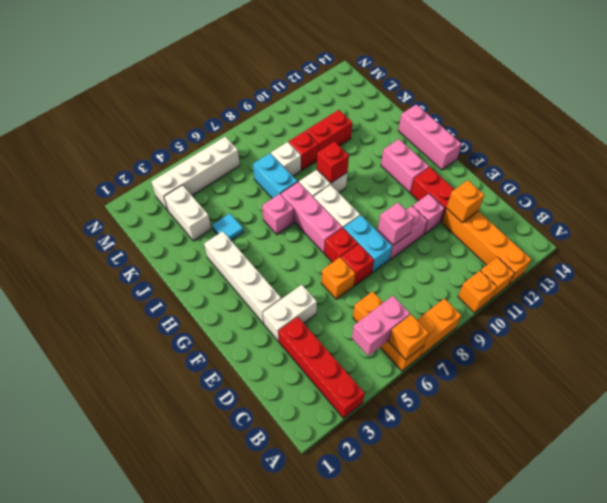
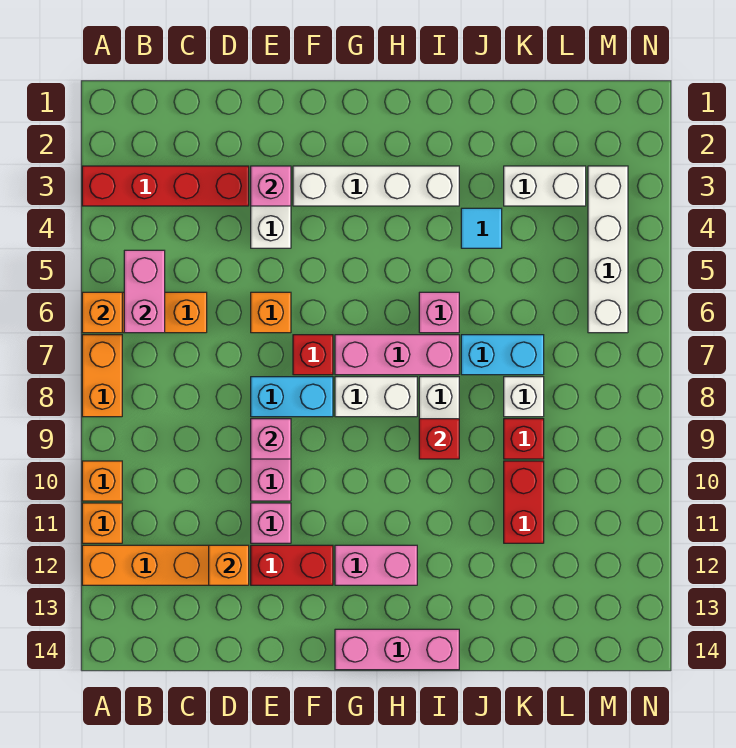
none -> pink 1x1 brick [251,166,291,206]
red 1x1 brick [341,244,374,286] -> none

